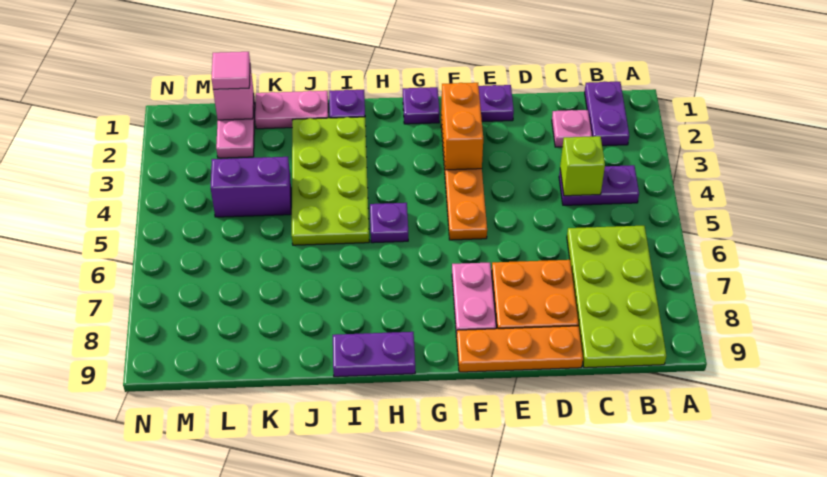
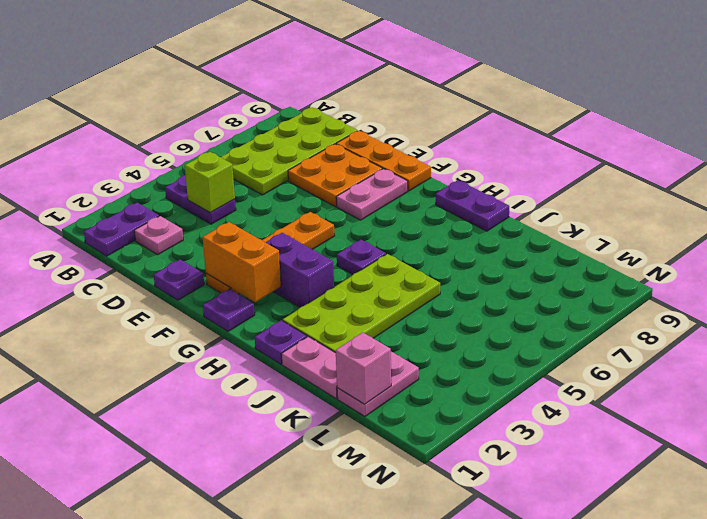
orange 1x2 brick [441,83,483,170] -> orange 1x2 brick turned to [203,222,281,302]
purple 1x2 brick [211,157,291,217] -> purple 1x2 brick moved to [265,233,334,307]
pink 1x1 tile [212,52,250,89] -> none

